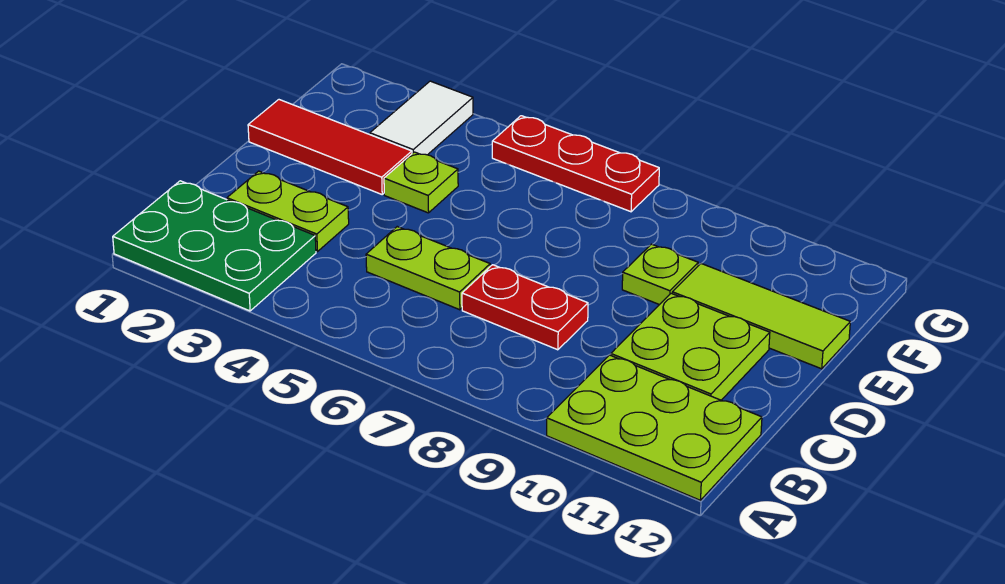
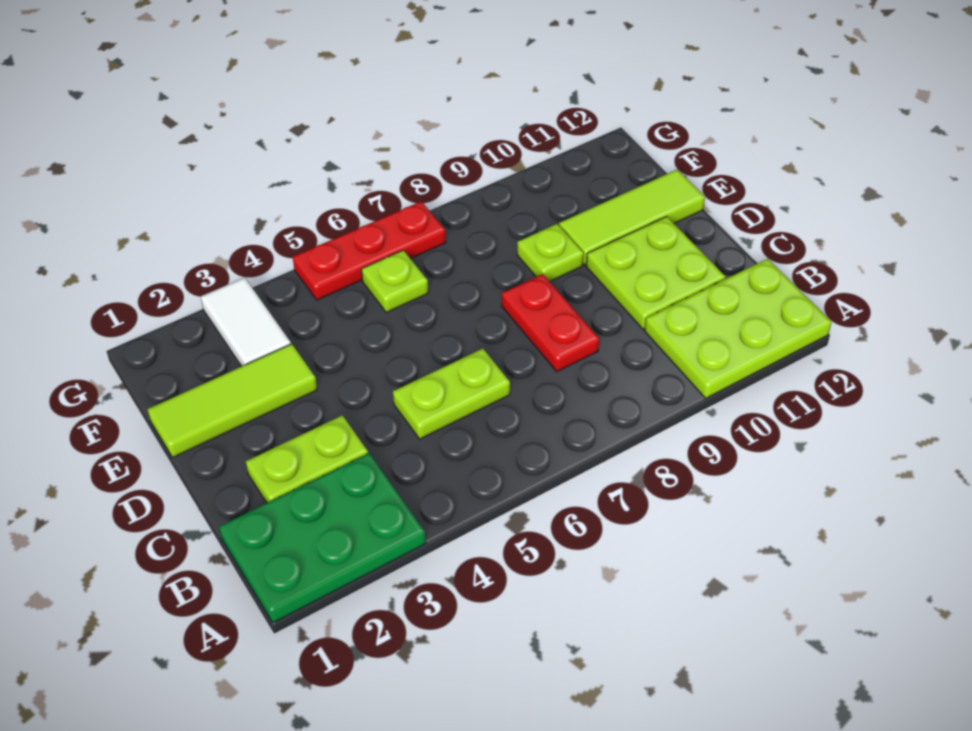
red 1x2 plate [462,265,588,350] -> red 1x2 plate turned to [502,274,599,372]
red 1x3 tile [248,100,412,194] -> lime 1x3 tile [147,344,317,457]
lime 1x1 plate [384,152,458,213] -> lime 1x1 plate moved to [361,250,428,312]

